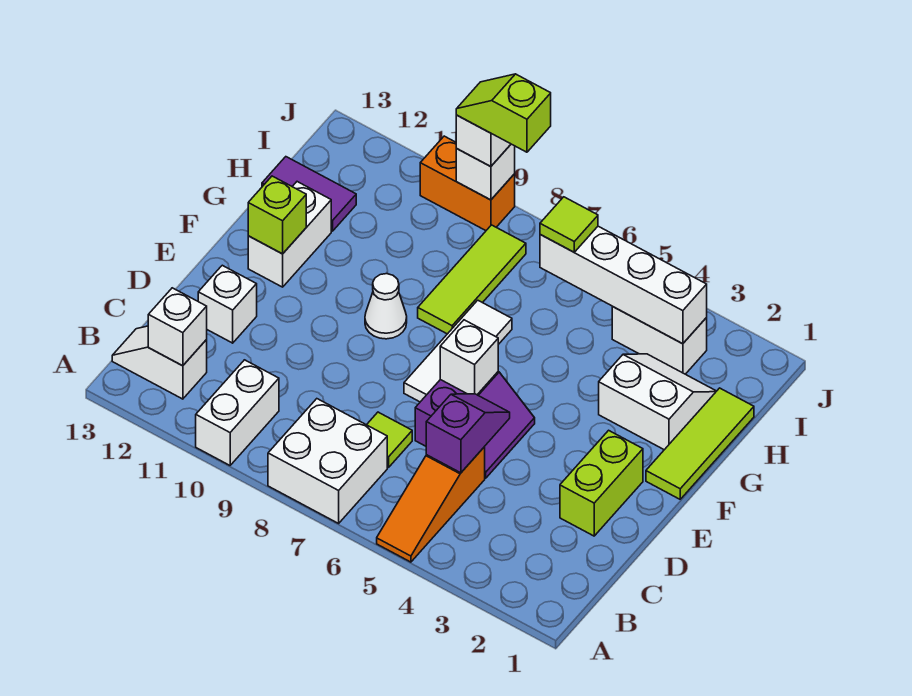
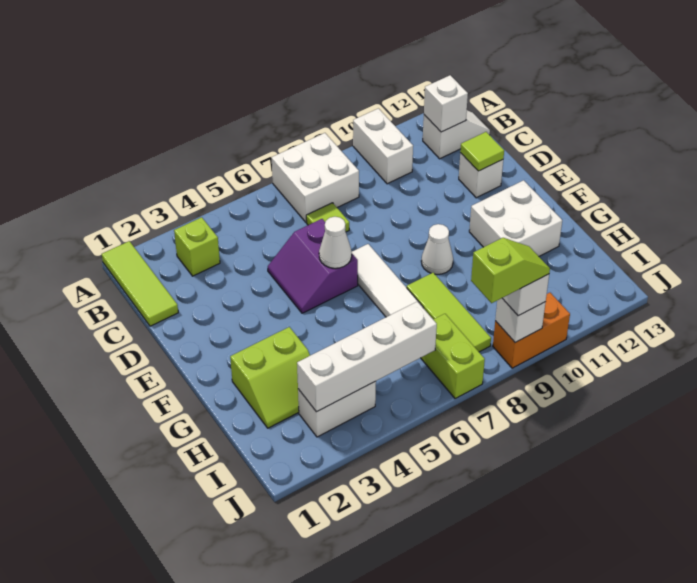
orange 1x3 slope [377,447,485,562] -> none
purple 1x2 slope [426,394,510,473] -> none
lime 1x2 brick [560,430,643,536] -> lime 1x2 brick moved to [421,314,485,399]
white 1x1 brick [440,320,498,395] -> white 1x1 cone [319,217,352,268]
lime 1x3 tile [646,388,754,499] -> lime 1x3 tile moved to [102,241,178,326]
white 1x2 brick [248,182,331,287] -> white 2x2 brick [469,180,562,256]
lime 1x1 brick [248,176,306,254] -> lime 1x1 brick moved to [174,217,220,276]
white 2x2 slope [599,354,716,450] -> lime 2x2 slope [230,327,310,428]
purple 1x2 tile [262,157,356,231] -> none
lime 1x1 tile [540,197,598,252] -> lime 1x1 tile moved to [460,132,504,171]

